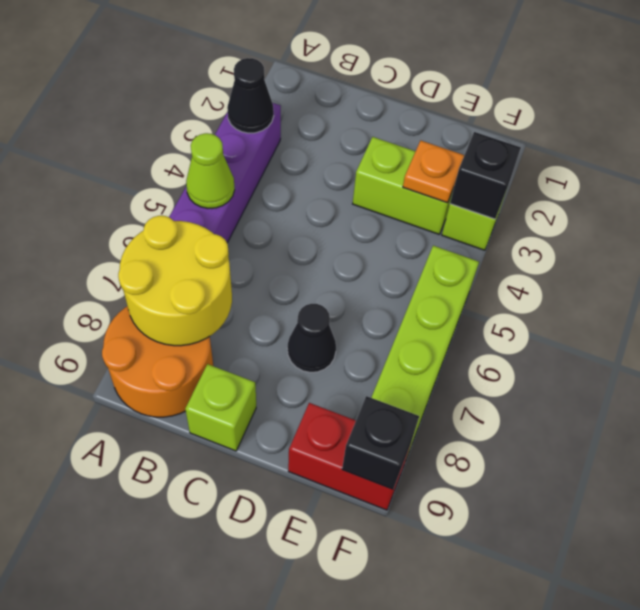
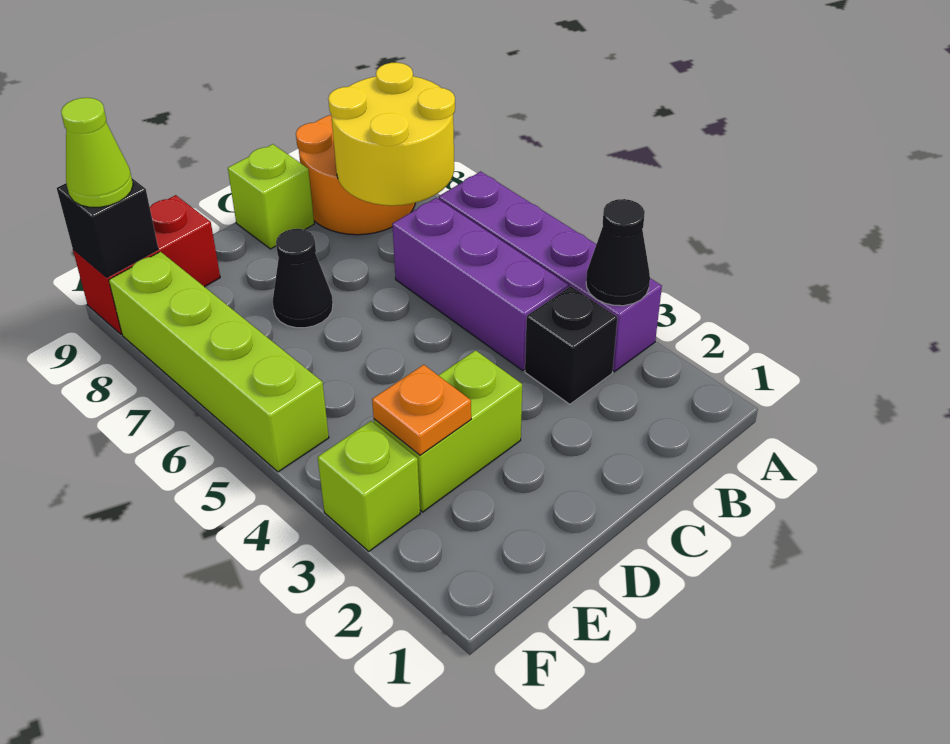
lime 1x1 cone [186,133,235,208] -> lime 1x1 cone moved to [61,98,133,207]
none -> purple 1x3 brick [392,198,568,370]
black 1x1 brick [450,132,521,219] -> black 1x1 brick moved to [525,286,618,404]

